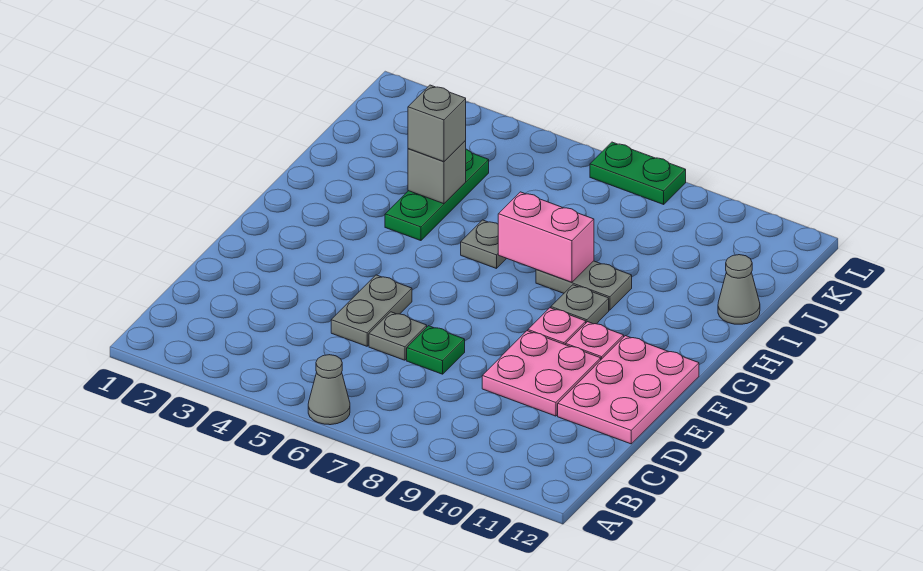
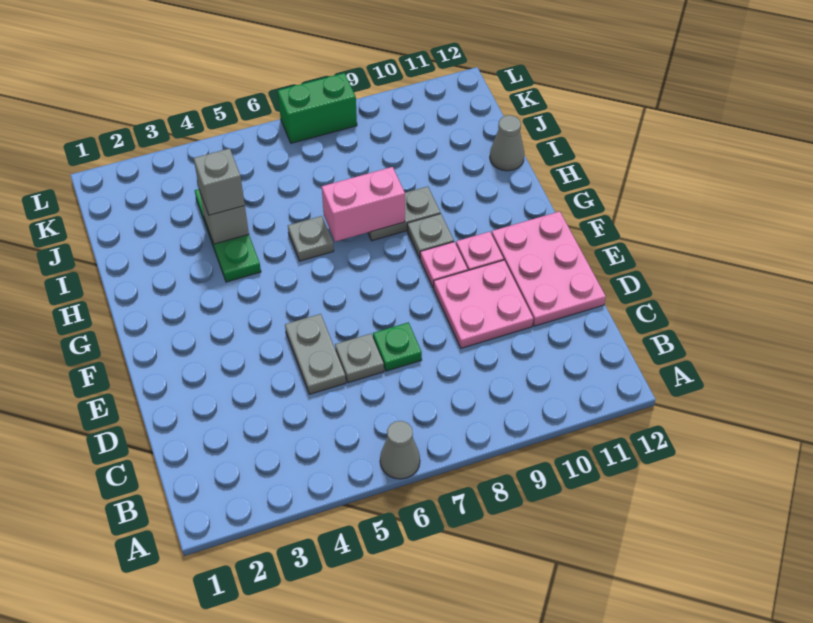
green 1x2 plate [590,142,686,204] -> green 1x2 brick [278,73,357,143]

